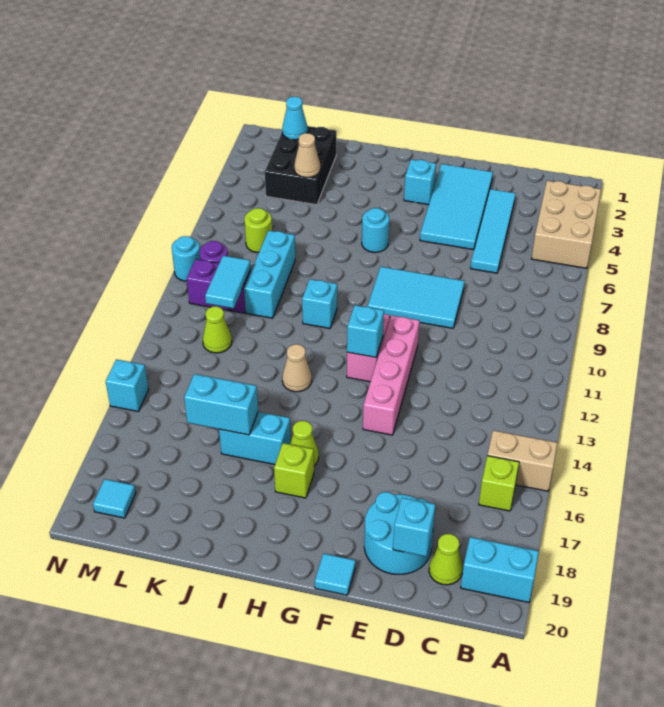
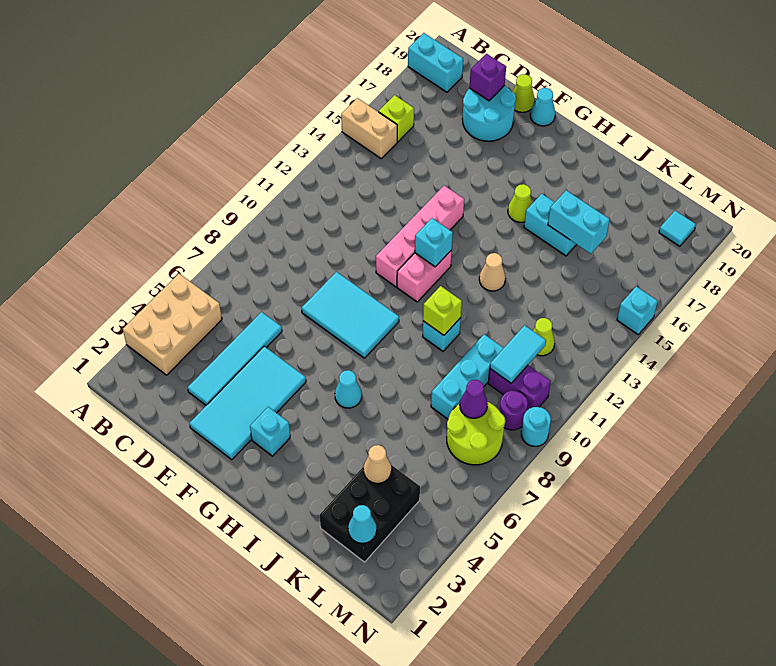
lime 1x1 cone [429,534,463,585] -> lime 1x1 cone moved to [513,74,535,112]
cyan 1x1 brick [393,498,435,556] -> purple 1x1 brick [469,54,506,101]
cyan 1x1 tile [315,553,356,595] -> cyan 1x1 cone [530,88,555,126]
cyan 1x1 round brick [362,208,389,252] -> cyan 1x1 cone [335,370,362,408]
lime 1x1 brick [274,443,314,498] -> lime 1x1 brick moved to [423,286,462,335]
lime 1x1 round brick [244,208,272,252] -> lime 2x2 round brick [447,402,505,465]
none -> purple 1x1 cone [460,380,487,418]

